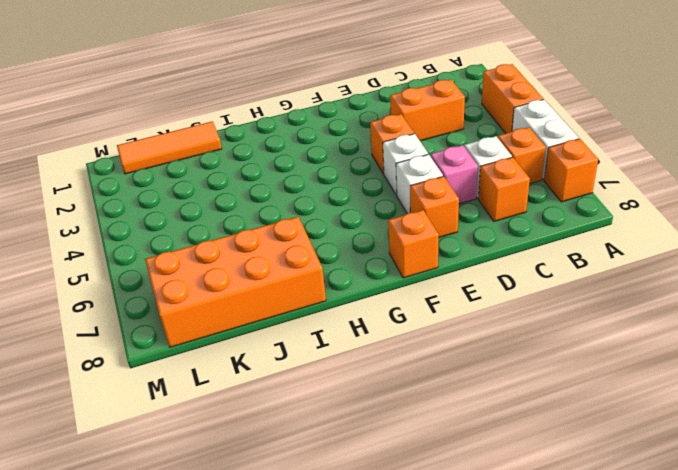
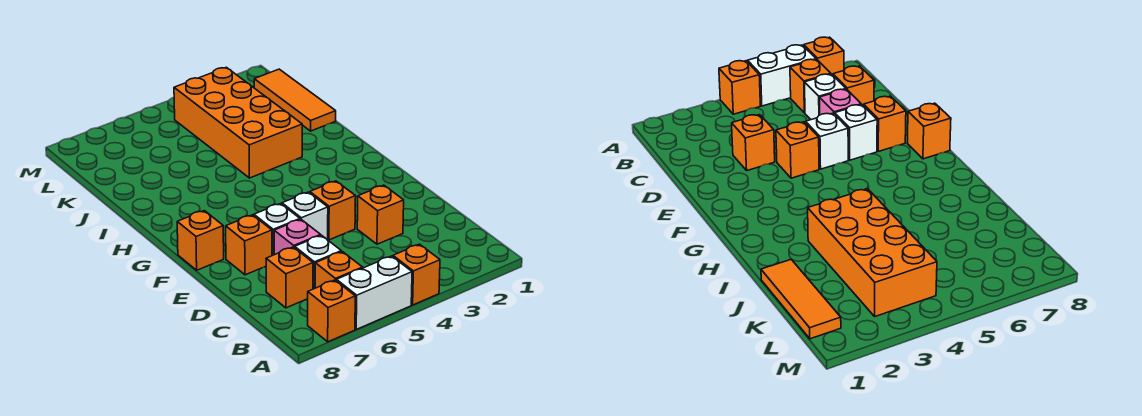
orange 1x2 brick [482,64,543,133] -> orange 1x1 brick [393,244,440,305]
orange 1x2 brick [390,80,465,140] -> orange 1x1 brick [357,185,404,244]
orange 2x4 brick [145,217,326,347] -> orange 2x4 brick moved to [174,67,302,178]

